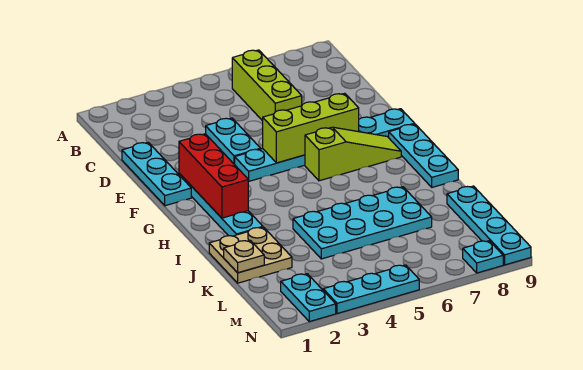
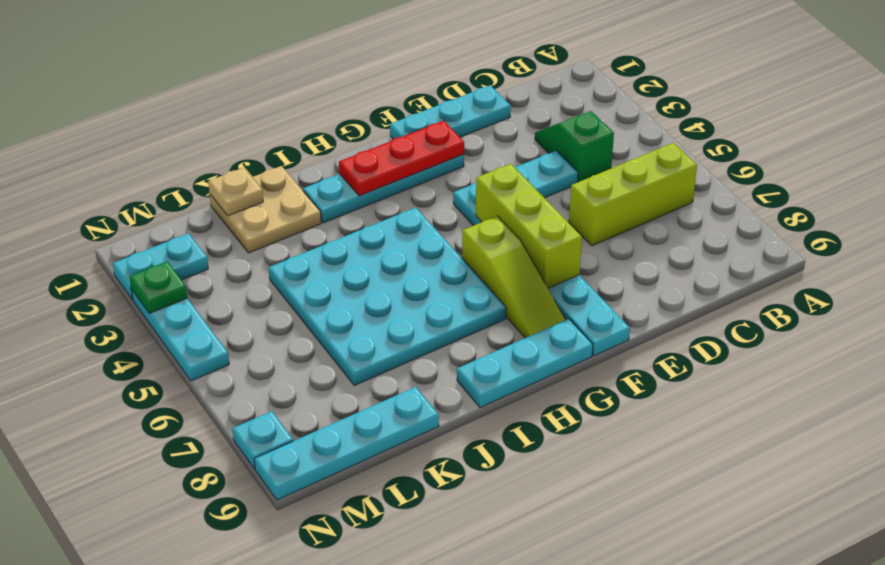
none -> green 1x2 slope [535,111,614,182]
red 1x3 brick [179,134,248,218] -> red 1x3 plate [339,121,464,196]
cyan 2x4 plate [293,187,432,259] -> cyan 4x4 plate [269,208,506,385]
none -> green 1x1 plate [130,261,187,313]

